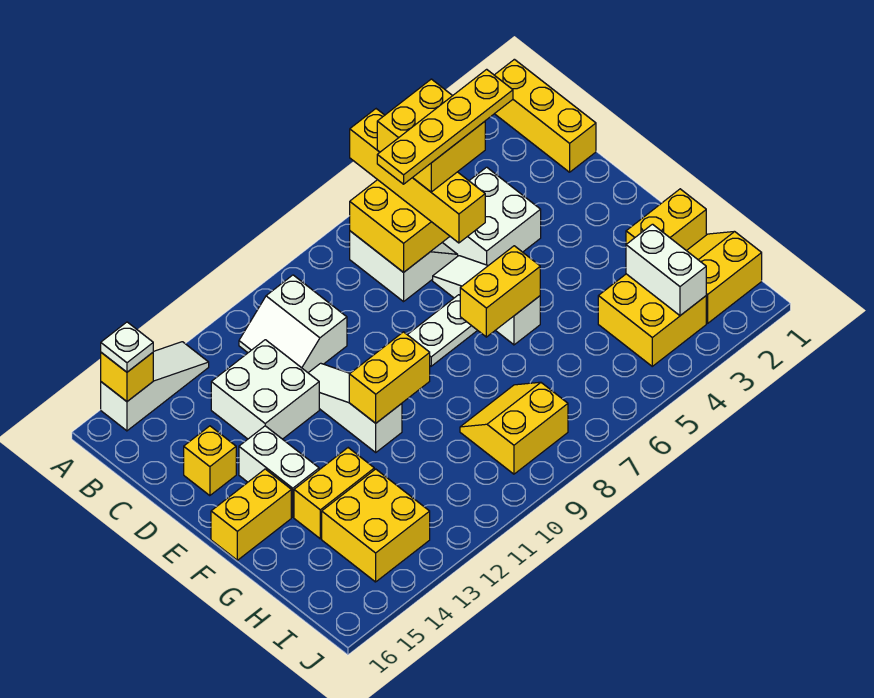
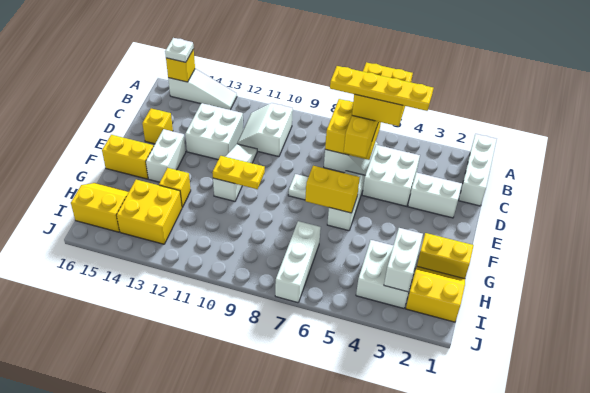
yellow 1x3 brick [495,59,596,172] -> white 1x3 brick [459,134,497,206]
none -> white 1x2 brick [408,173,462,218]
yellow 1x2 brick [349,332,430,423] -> yellow 1x2 plate [212,156,265,189]
yellow 1x2 brick [294,448,374,539] -> yellow 1x1 brick [159,168,191,207]
yellow 2x2 brick [598,274,706,366] -> white 2x2 brick [356,240,417,308]
none -> white 1x3 brick [275,221,321,303]
yellow 2x2 slope [460,382,568,474] -> yellow 2x2 slope moved to [71,183,129,232]

